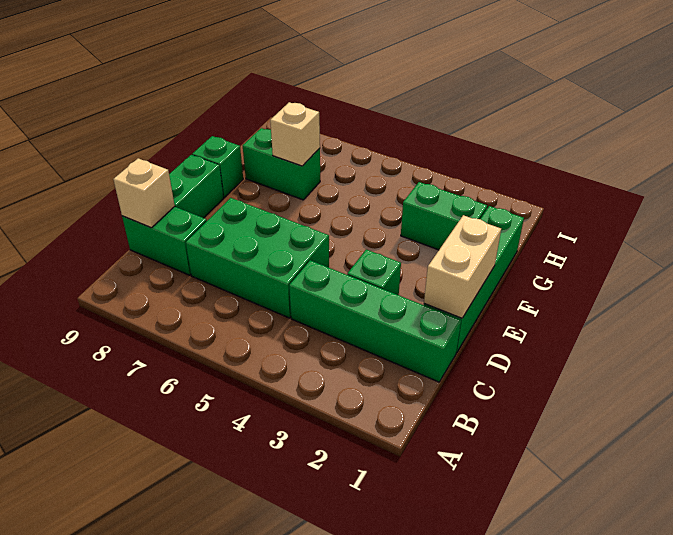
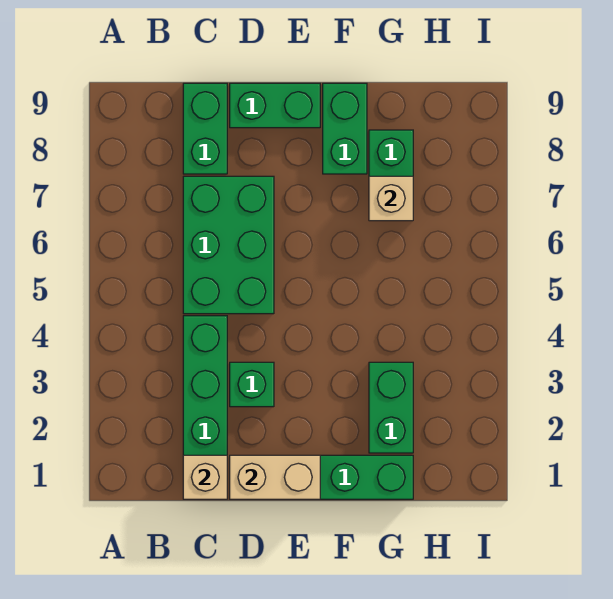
tan 1x1 brick [113,158,175,228] -> tan 1x1 brick moved to [183,455,227,499]
green 1x1 brick [192,136,243,197] -> green 1x2 brick [323,83,367,174]

